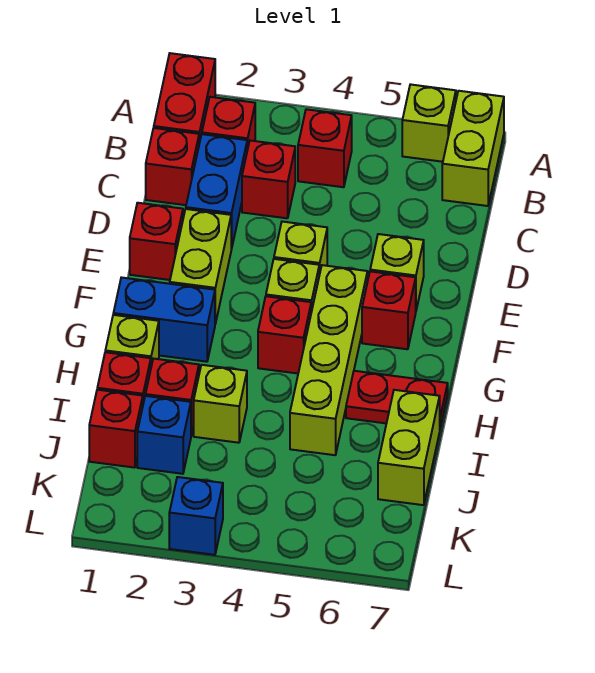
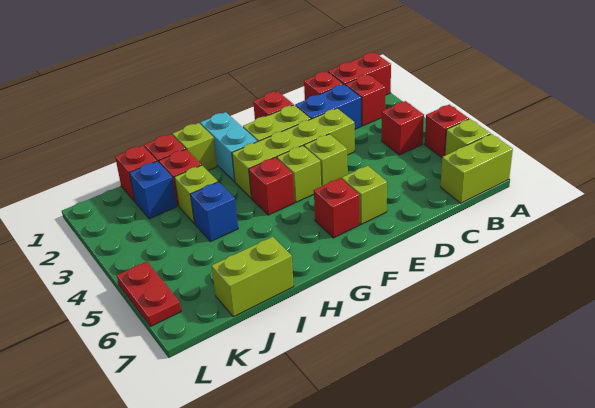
red 1x1 brick [242,141,295,218] -> red 1x1 brick moved to [425,105,469,157]
lime 1x4 brick [290,265,368,455] -> lime 1x4 brick moved to [232,108,355,198]
blue 1x2 brick [113,277,215,362] -> cyan 1x2 brick [200,112,257,182]
red 1x2 plate [346,371,448,428] -> red 1x2 plate moved to [117,262,181,326]
blue 1x1 brick [169,477,223,555] -> blue 1x1 brick moved to [190,182,238,241]

